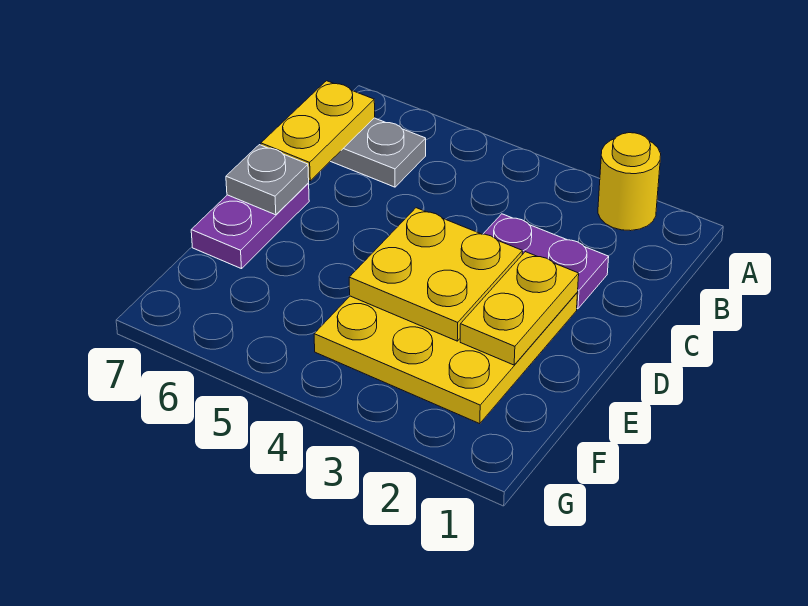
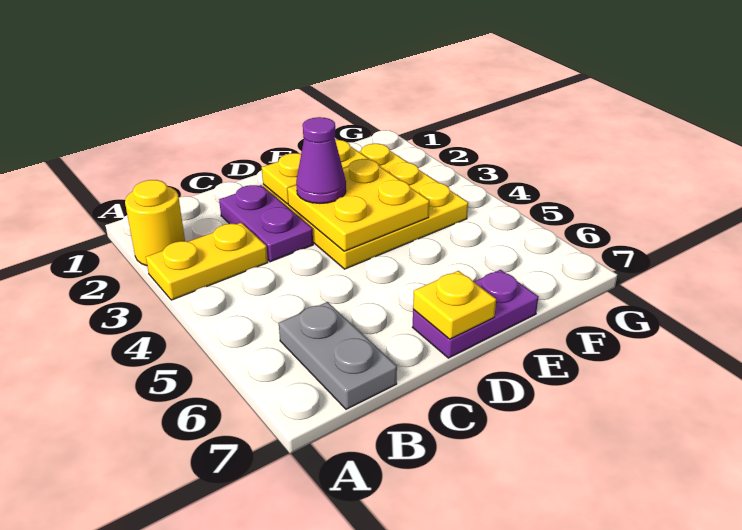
yellow 1x2 plate [261,81,375,181] -> yellow 1x2 plate moved to [146,223,268,300]
none -> purple 1x1 cone [296,117,346,203]
grey 1x1 plate [226,145,309,215] -> yellow 1x1 plate [413,271,496,339]

